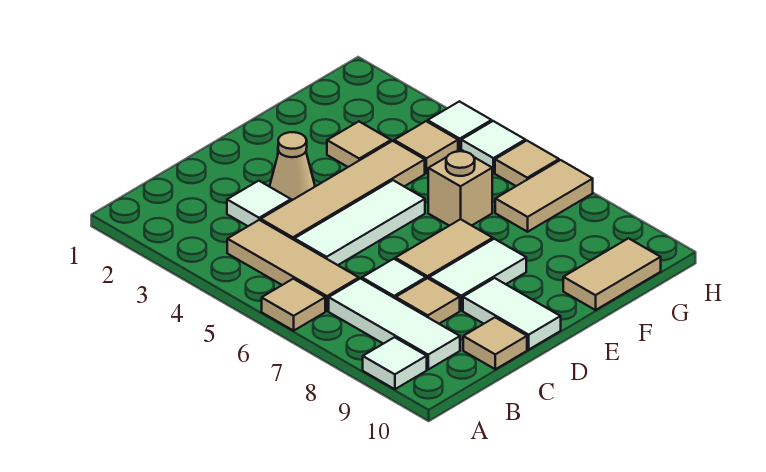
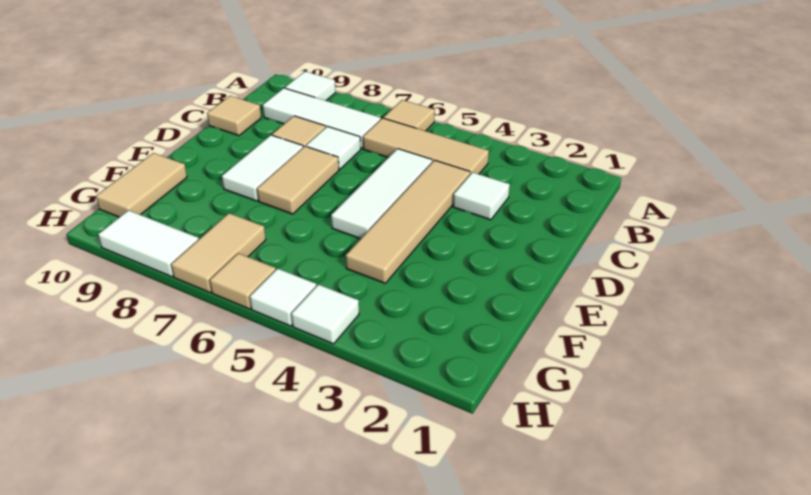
tan 1x1 cone [270,132,315,201] -> none
white 1x2 tile [463,278,561,349] -> white 1x2 tile moved to [98,210,199,277]
tan 1x1 tile [327,122,391,167] -> none
tan 1x1 brick [428,149,492,226] -> none
tan 1x1 tile [394,121,458,173] -> none

